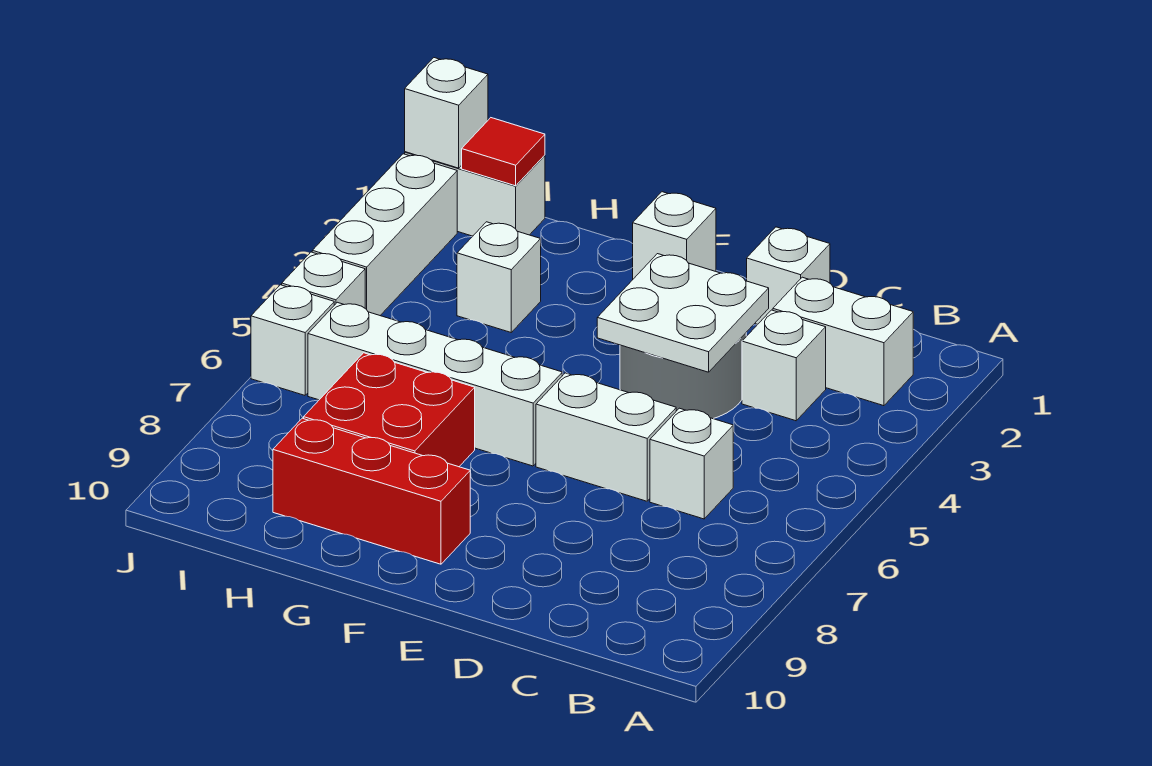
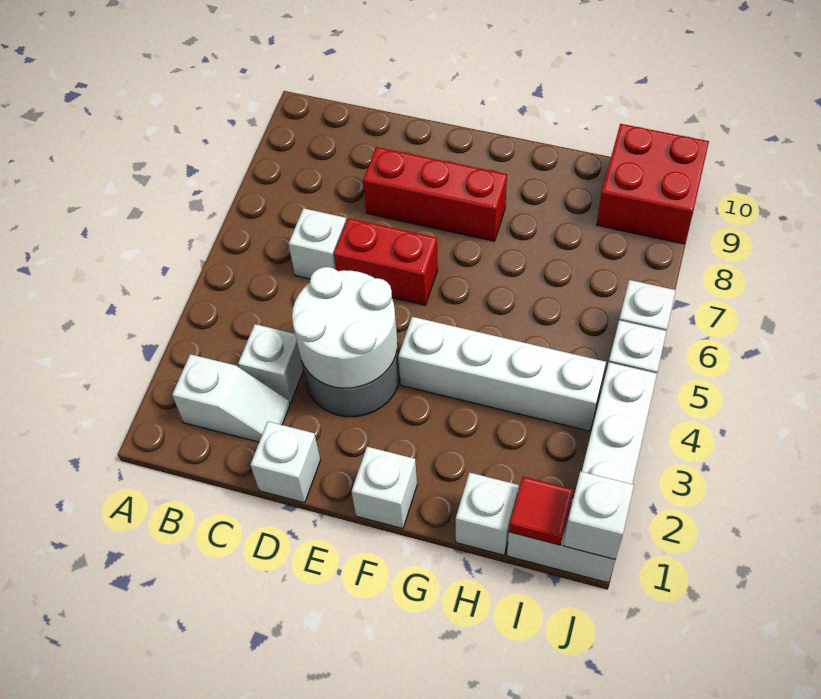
white 1x2 brick [773,277,913,406] -> white 1x2 slope [172,354,290,442]
white 2x2 plate [597,254,769,372] -> white 2x2 round brick [292,267,398,388]
white 1x2 brick [536,373,676,501] -> red 1x2 brick [334,218,438,305]
white 1x4 brick [308,302,562,466] -> white 1x4 brick moved to [398,317,606,431]
red 1x3 brick [273,418,470,564] -> red 1x3 brick moved to [363,147,507,241]
red 2x2 brick [304,353,475,467] -> red 2x2 brick moved to [596,124,709,244]
white 1x1 brick [457,222,541,332] -> white 1x1 brick moved to [456,473,519,555]

